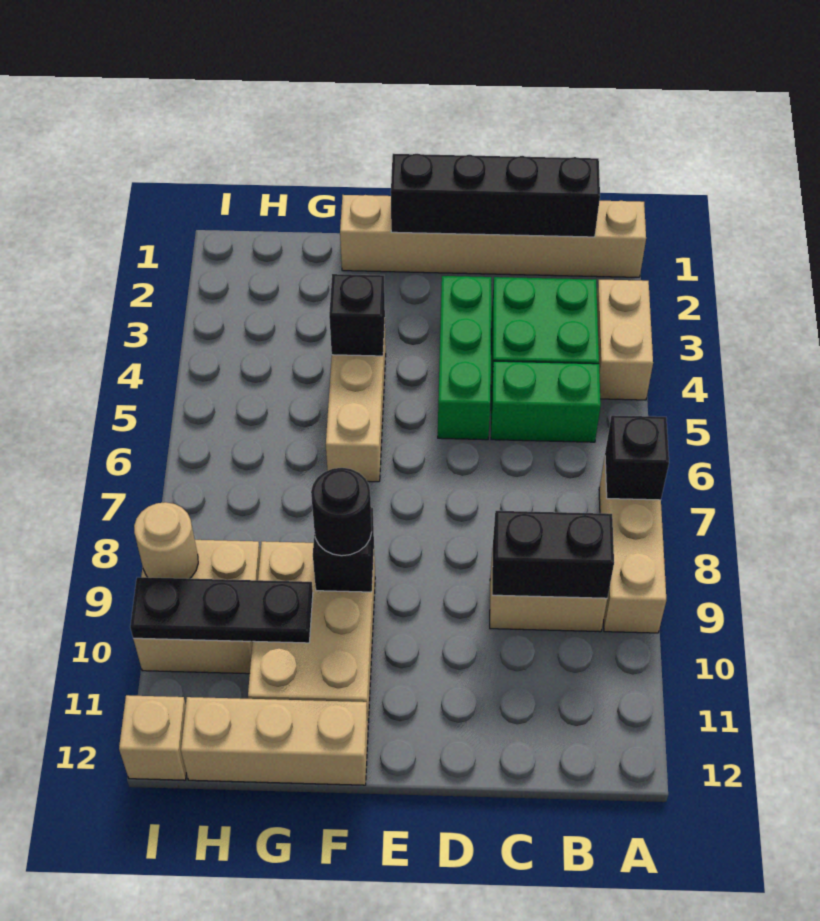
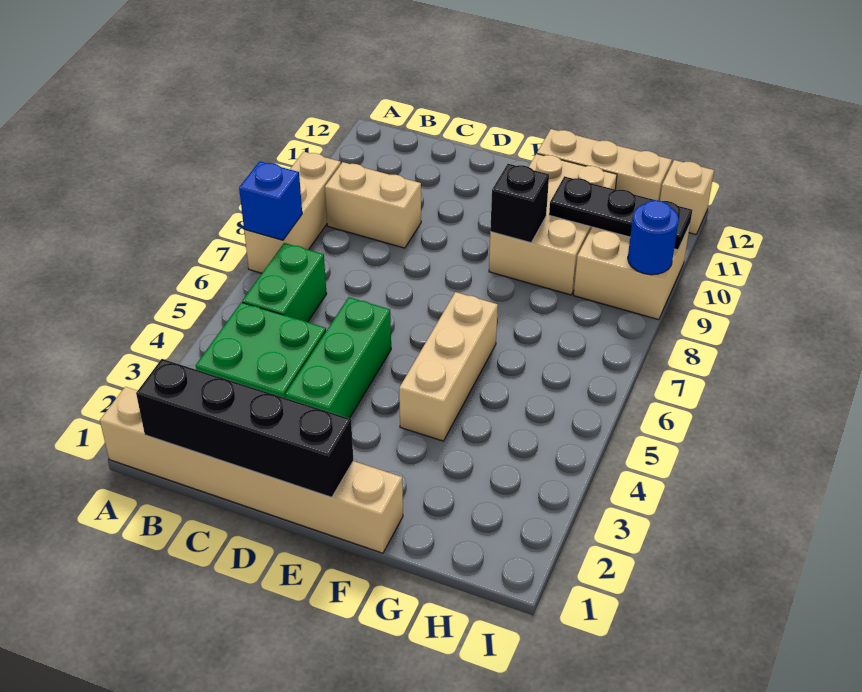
tan 1x2 brick [597,280,653,400] -> none
black 1x1 brick [605,415,669,500] -> blue 1x1 brick [239,161,302,240]
green 1x2 brick [491,361,601,442] -> green 1x2 brick turned to [242,243,327,322]
black 1x2 brick [492,511,614,598] -> none
black 1x1 brick [329,274,385,356] -> none
black 1x1 round brick [311,468,372,556] -> none
tan 1x1 round brick [134,502,198,579] -> blue 1x1 round brick [628,200,679,275]

